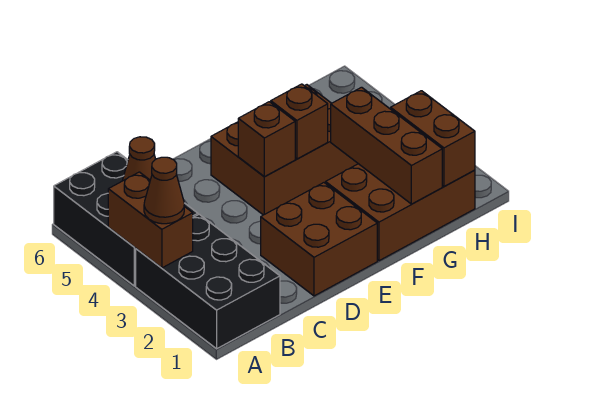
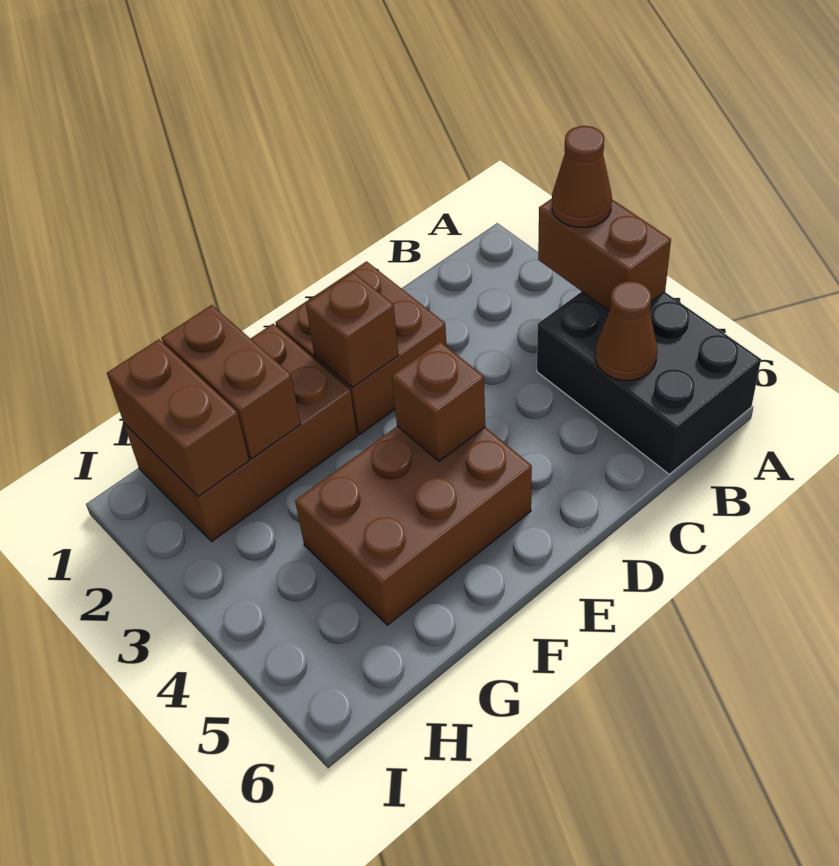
black 2x3 brick [136,214,280,349] -> none
brown 1x1 brick [271,84,328,159] -> brown 1x1 brick moved to [306,272,399,388]
brown 1x3 brick [331,87,442,204] -> brown 1x2 brick [162,305,300,459]

